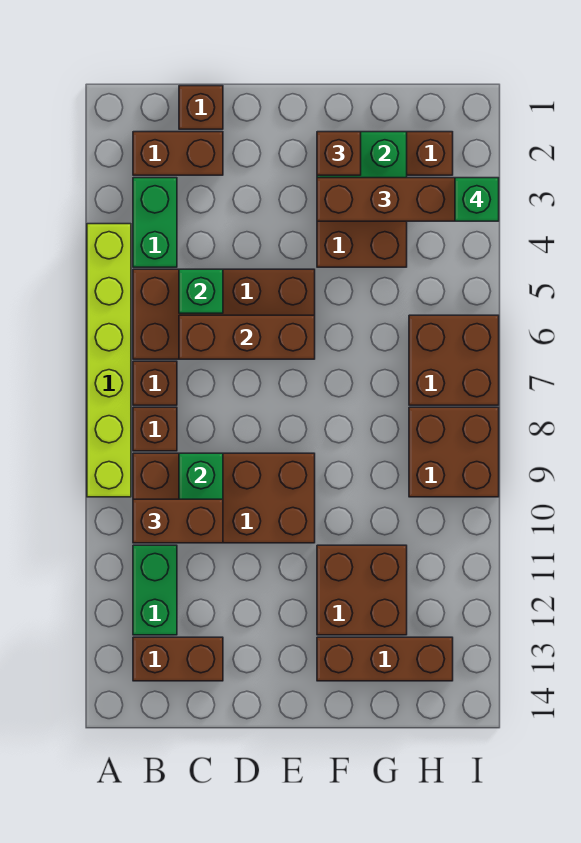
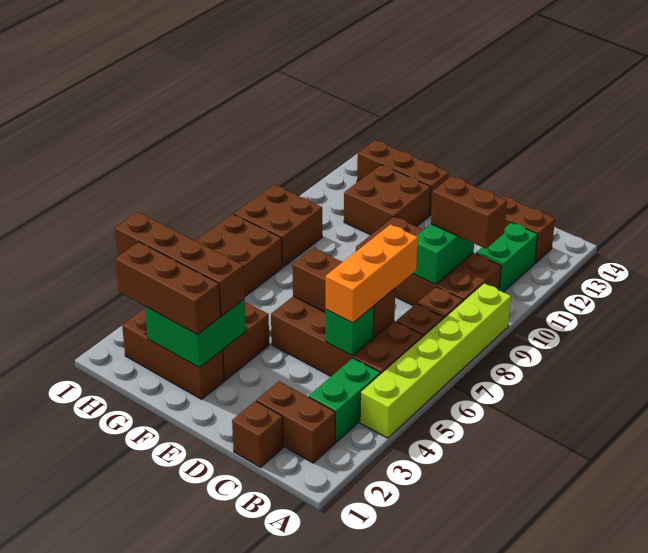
none -> orange 1x3 brick [326,224,418,323]
brown 1x1 brick [317,132,361,175] -> brown 1x3 brick [115,242,221,335]
green 1x1 brick [455,178,499,221] -> none

